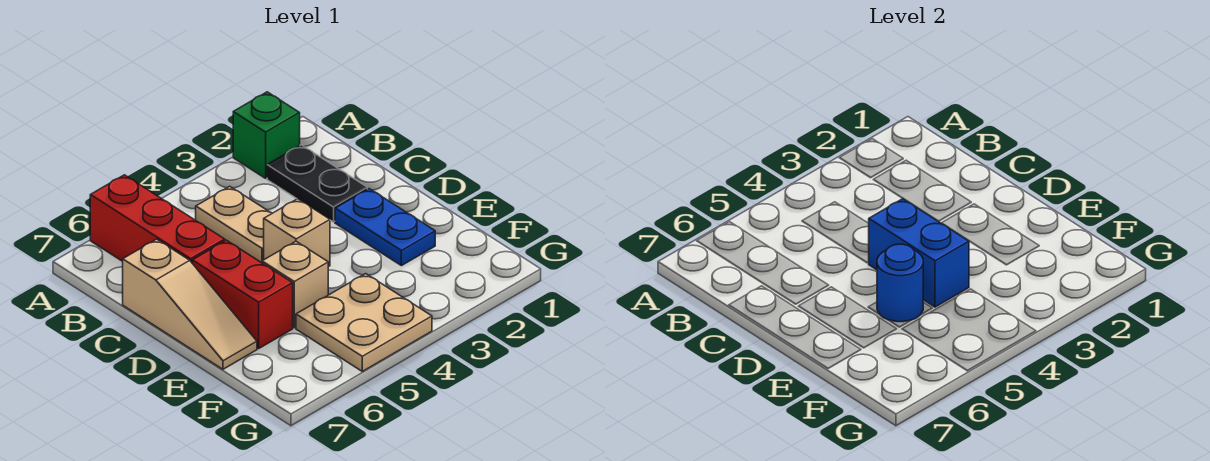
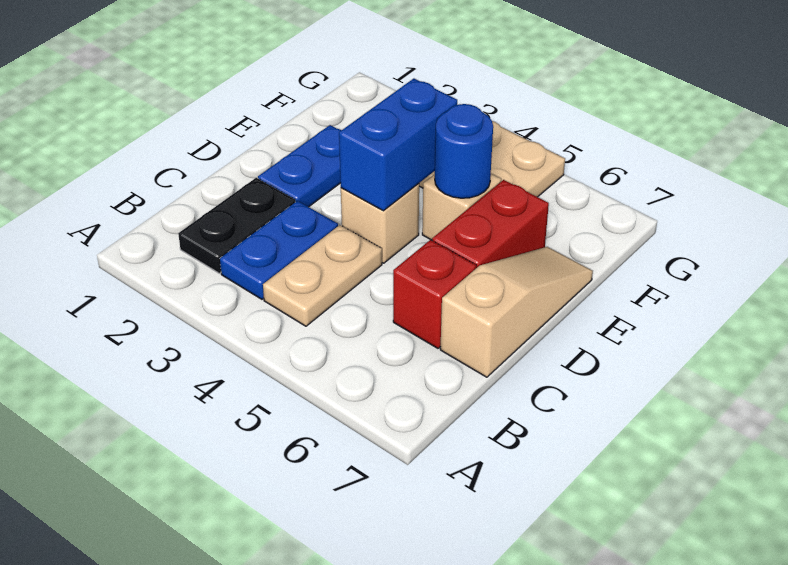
green 1x1 brick [233,92,300,178] -> none
red 1x3 brick [90,175,225,262] -> red 1x1 brick [393,240,476,348]
none -> blue 1x2 plate [220,201,338,299]

